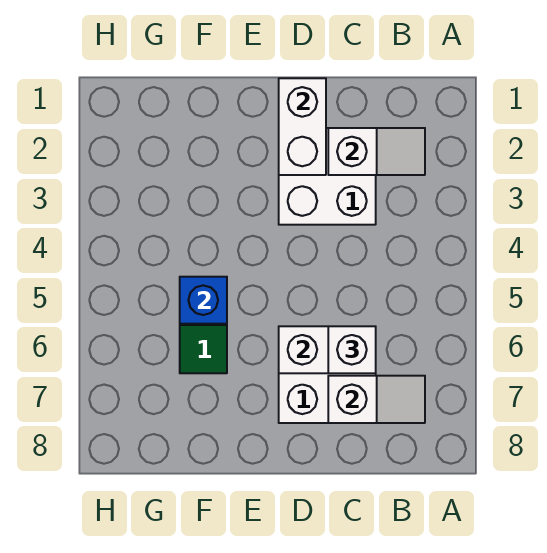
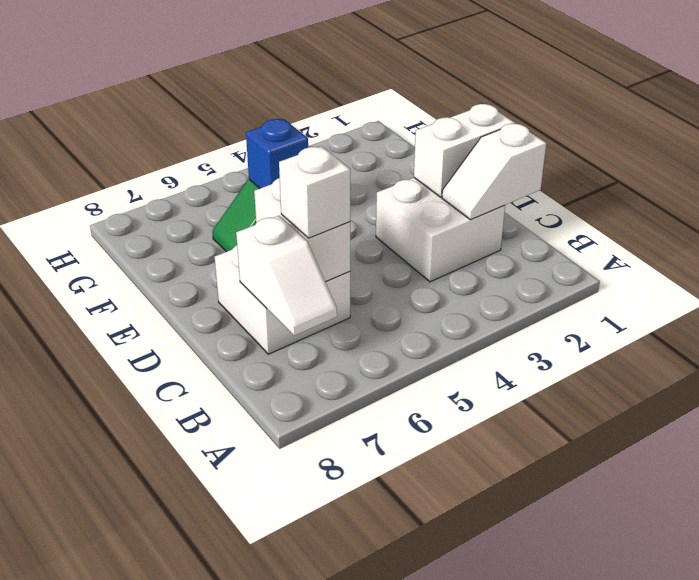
white 1x2 slope [328,128,425,175] -> white 1x2 slope turned to [442,124,546,220]

